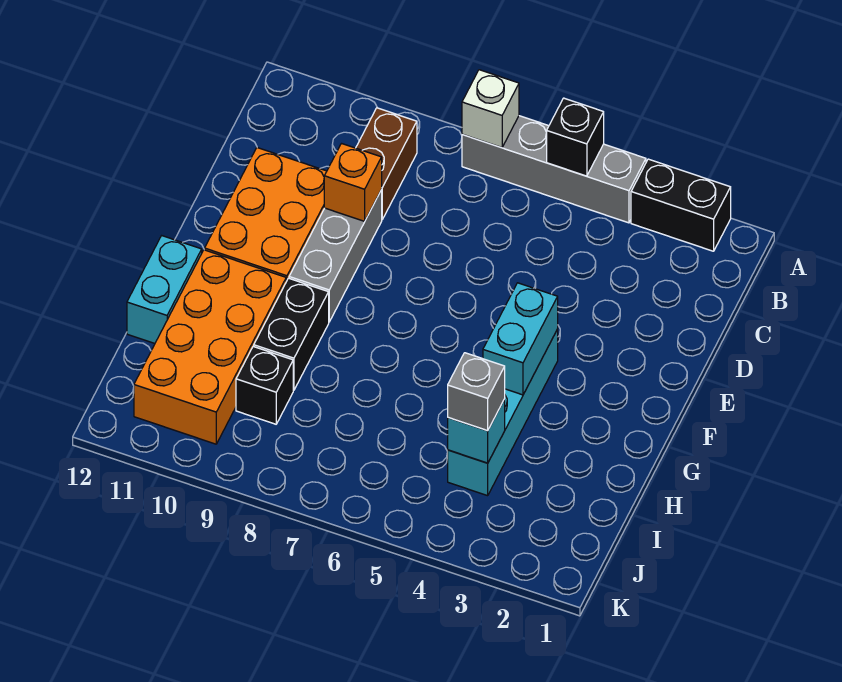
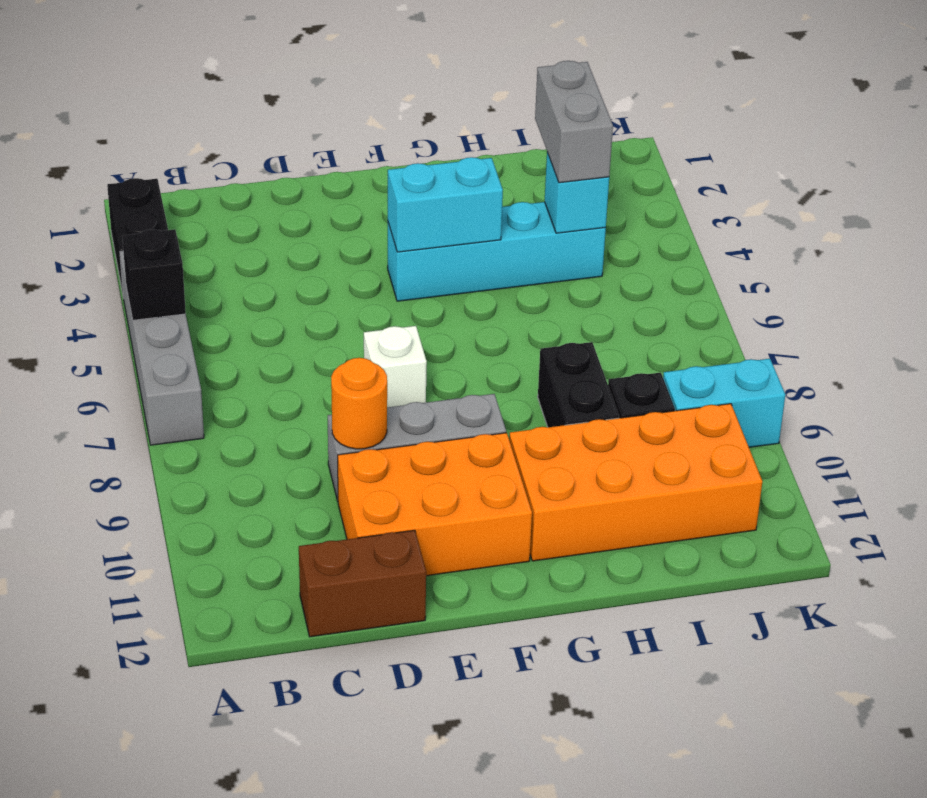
white 1x1 brick [462,70,519,148] -> white 1x1 brick moved to [364,326,427,407]
brown 1x2 brick [356,108,417,219] -> brown 1x2 brick moved to [299,530,426,637]
orange 1x1 brick [324,144,382,221] -> orange 1x1 round brick [331,358,387,449]
black 1x2 brick [254,278,329,390] -> black 1x2 brick turned to [538,342,619,427]
cyan 1x2 brick [127,236,202,343] -> cyan 1x2 brick moved to [663,359,785,447]
grey 1x1 brick [448,353,505,431] -> grey 1x2 brick [535,61,613,183]

